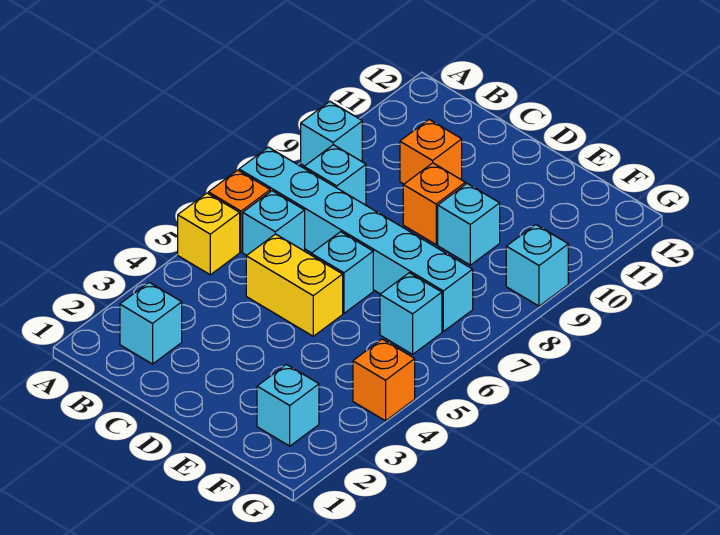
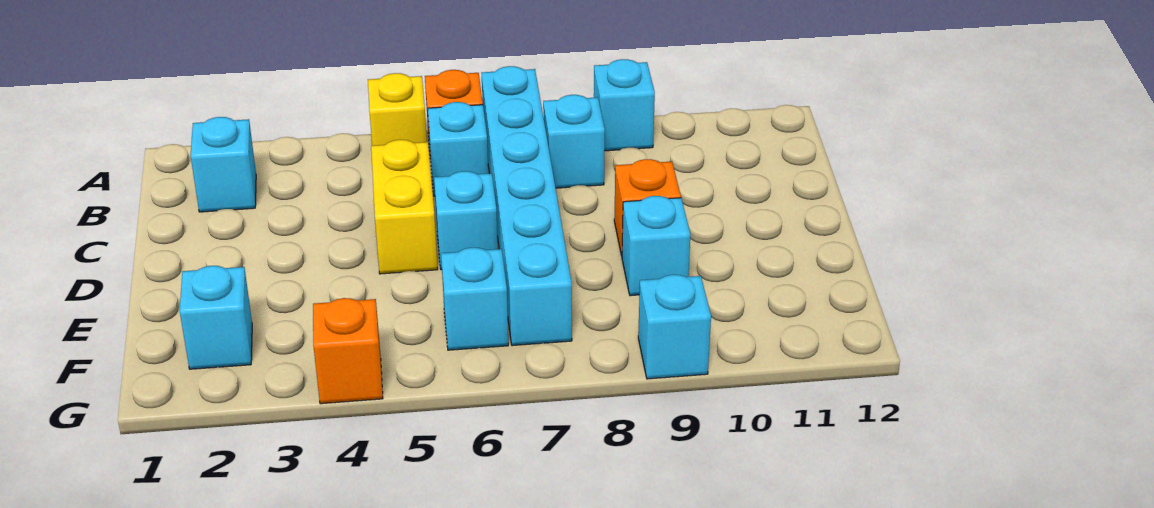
orange 1x1 brick [400,120,462,184] -> none

